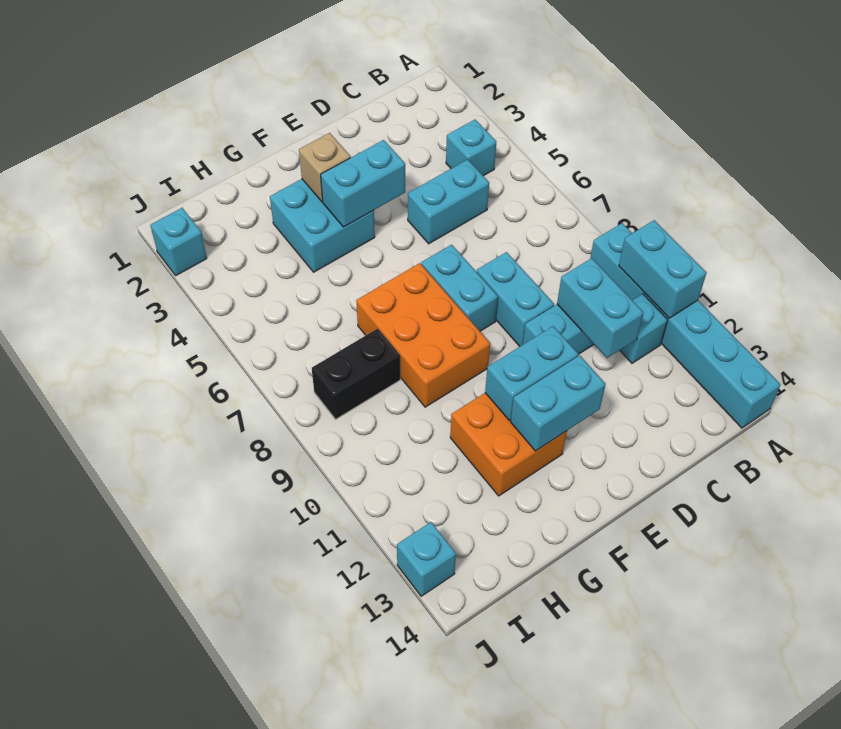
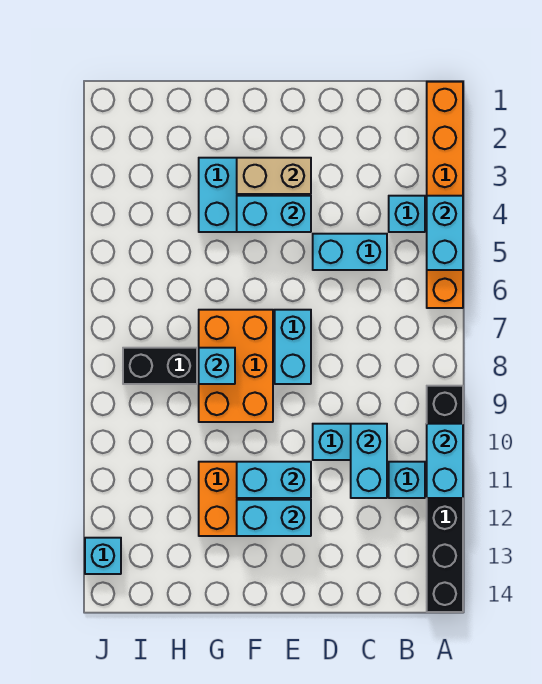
none -> orange 1x6 brick [427,82,463,308]
cyan 1x6 brick [590,223,781,428] -> black 1x6 brick [427,386,463,612]
cyan 1x2 brick [477,252,554,346] -> cyan 1x2 brick moved to [427,196,463,270]
tan 1x1 brick [299,133,351,202] -> tan 1x2 brick [237,158,311,194]
cyan 1x1 brick [151,208,207,275] -> cyan 1x1 brick moved to [199,348,235,384]

